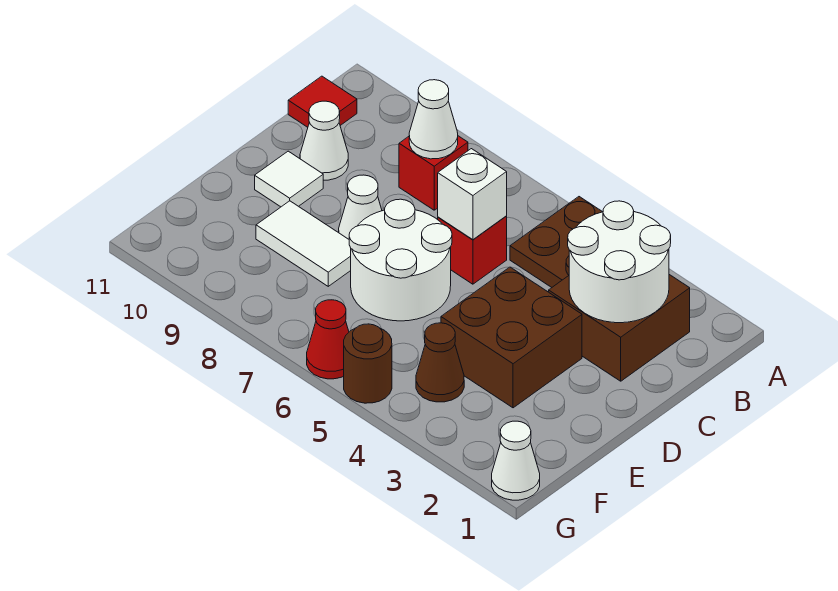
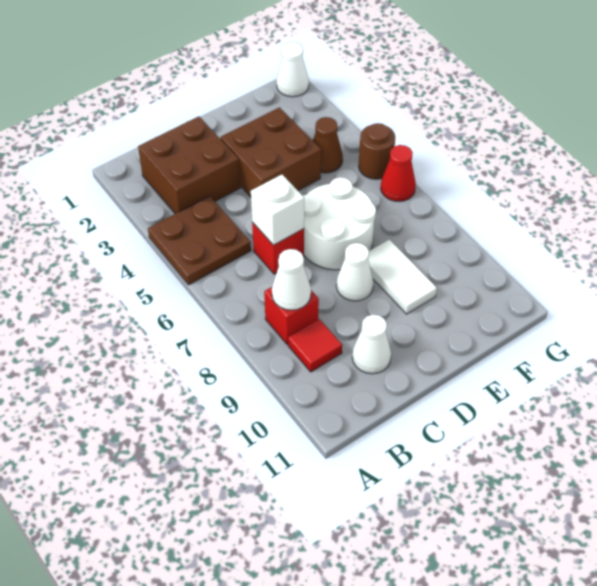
white 2x2 round brick [568,201,671,323] -> none
red 1x1 tile [288,76,357,127] -> red 1x1 tile moved to [288,319,342,372]
white 1x1 tile [255,151,323,207] -> none

